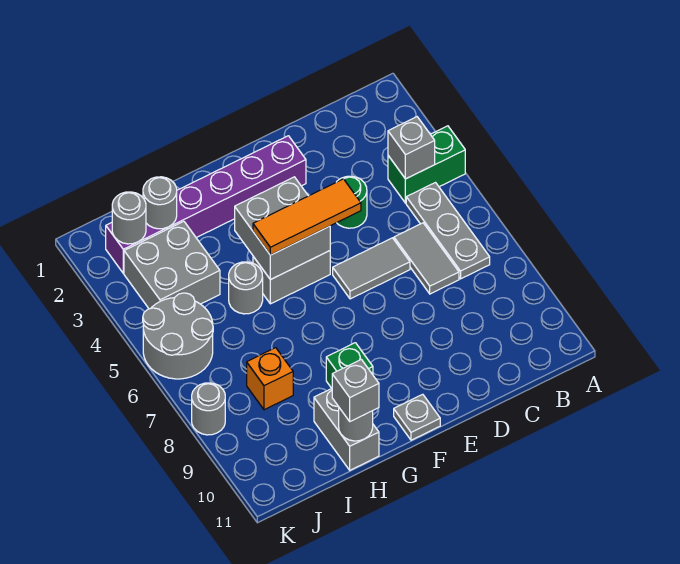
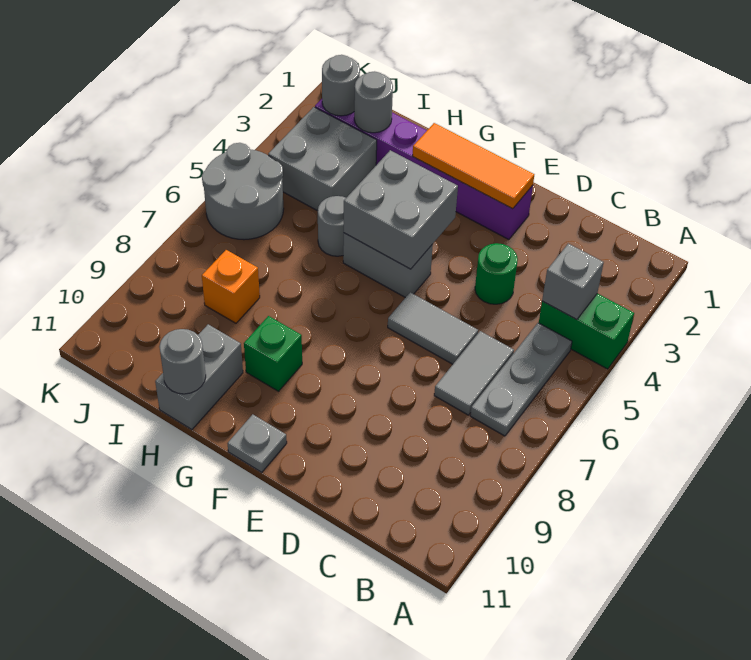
orange 1x3 tile [253,179,361,255] -> orange 1x3 tile moved to [413,123,534,209]
grey 1x1 brick [332,359,379,421] -> none
grey 1x1 round brick [192,383,225,435] -> none

